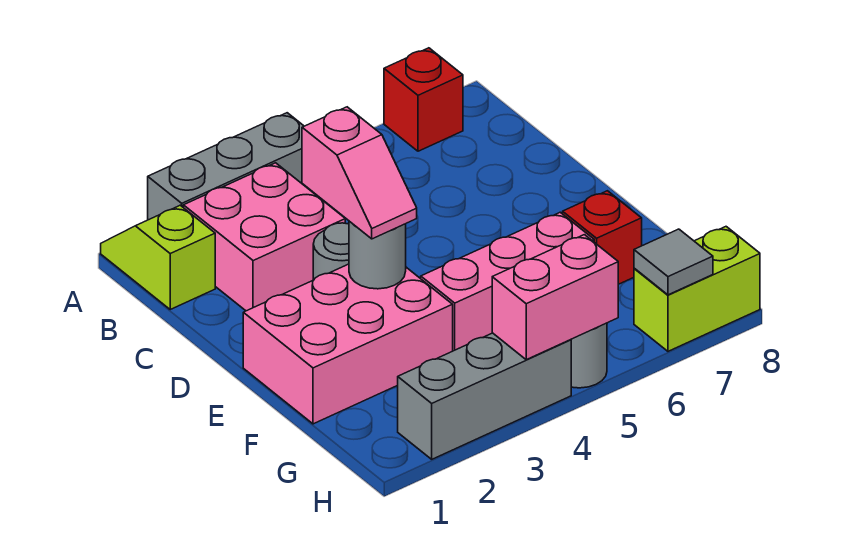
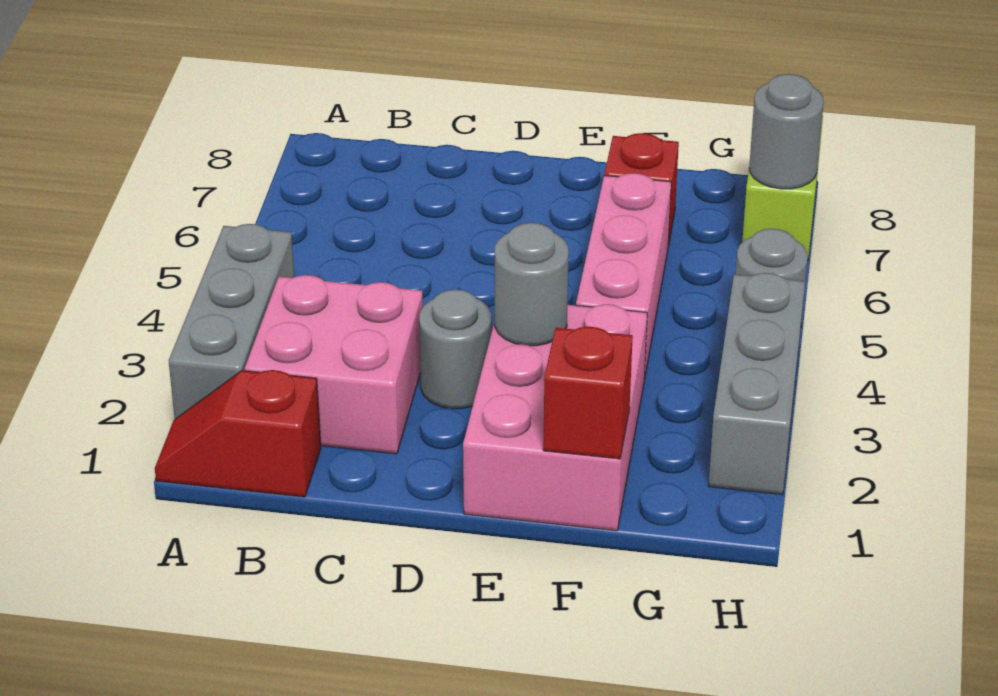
lime 1x2 slope [101,205,215,309] -> red 1x2 slope [155,370,321,497]
red 1x1 brick [384,48,463,151] -> red 1x1 brick moved to [543,327,633,459]
pink 1x2 slope [302,107,417,239] -> none
pink 1x2 brick [492,235,618,360] -> none
grey 1x1 tile [634,229,713,295] -> grey 1x1 round brick [749,74,824,189]

